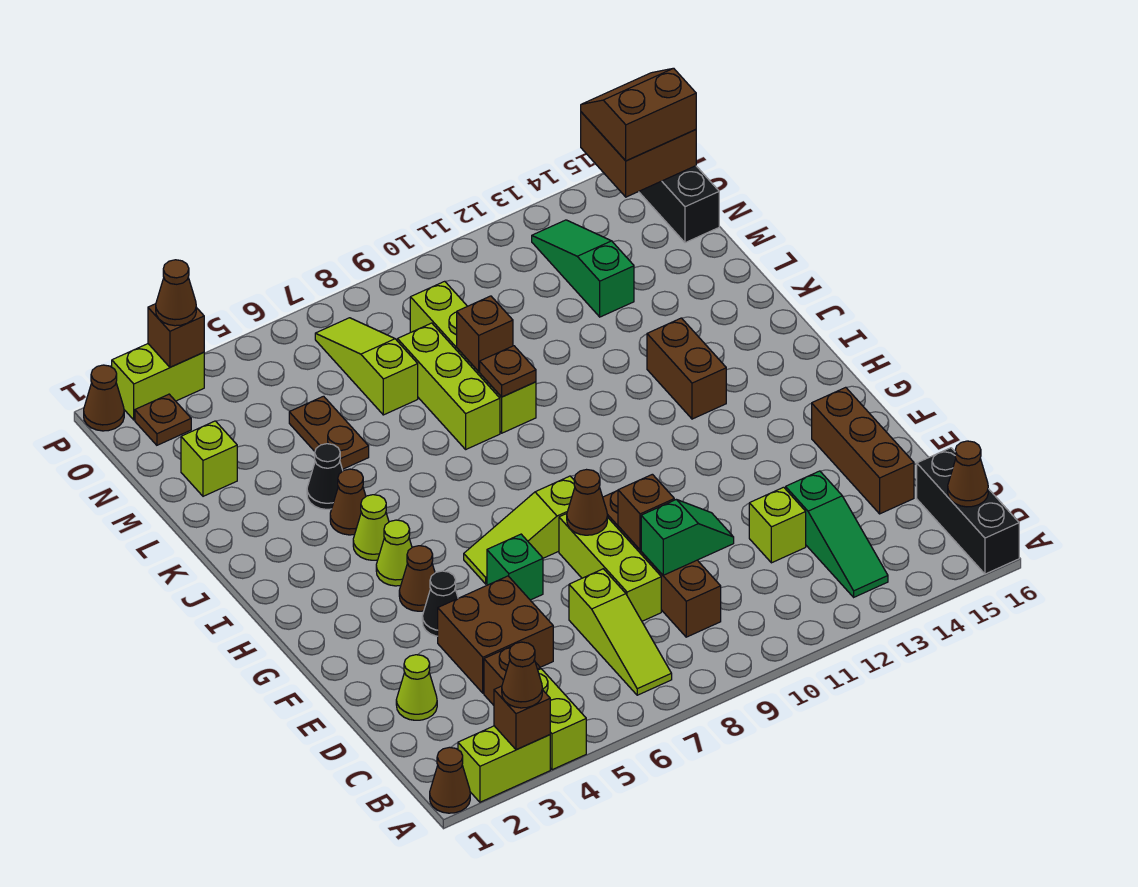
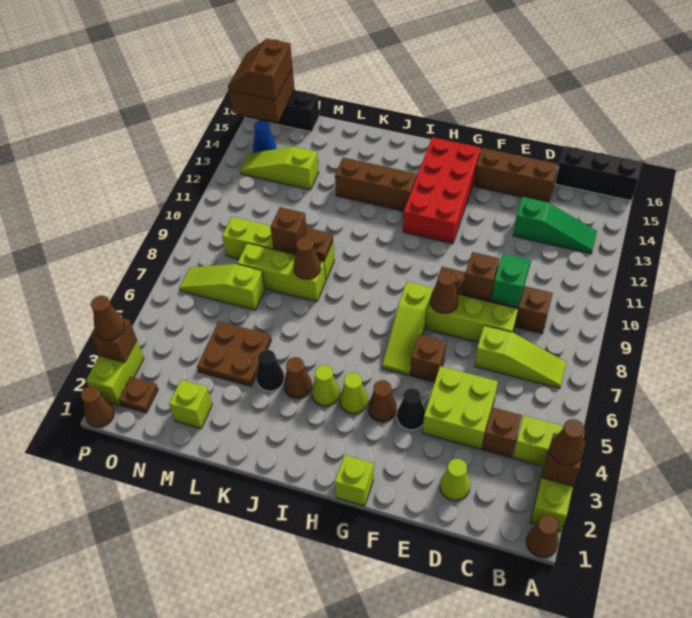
brown 1x1 cone [948,441,988,507] -> brown 1x1 cone moved to [293,237,321,279]
brown 2x2 brick [438,576,553,693] -> lime 2x2 brick [423,366,498,449]
lime 1x1 brick [749,487,806,563] -> lime 1x1 brick moved to [335,455,374,506]
green 1x1 brick [487,534,543,600] -> brown 1x1 brick [410,335,446,382]
none -> red 2x4 brick [403,137,481,244]
brown 1x2 brick [647,318,726,419] -> brown 1x3 brick [335,157,417,211]
brown 1x2 plate [289,396,369,469] -> brown 2x2 plate [197,321,271,386]
green 1x3 slope [532,220,634,317] -> lime 1x3 slope [240,146,319,190]
none -> blue 1x1 cone [253,120,277,152]

